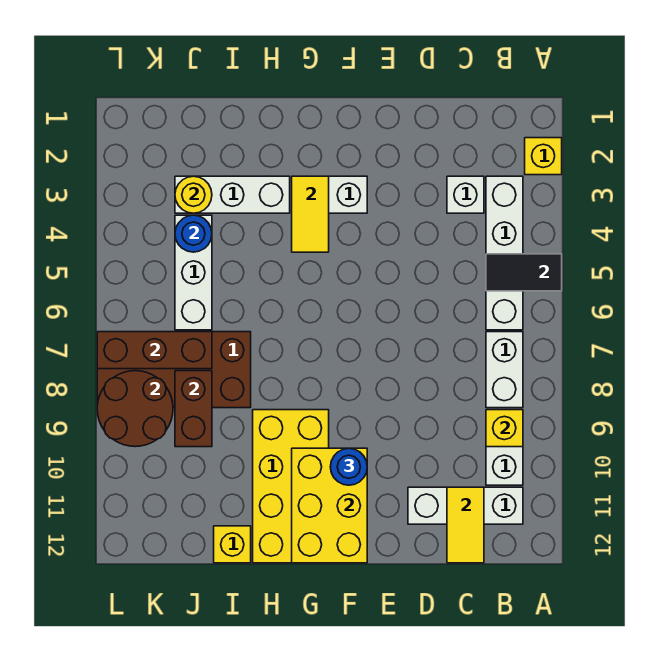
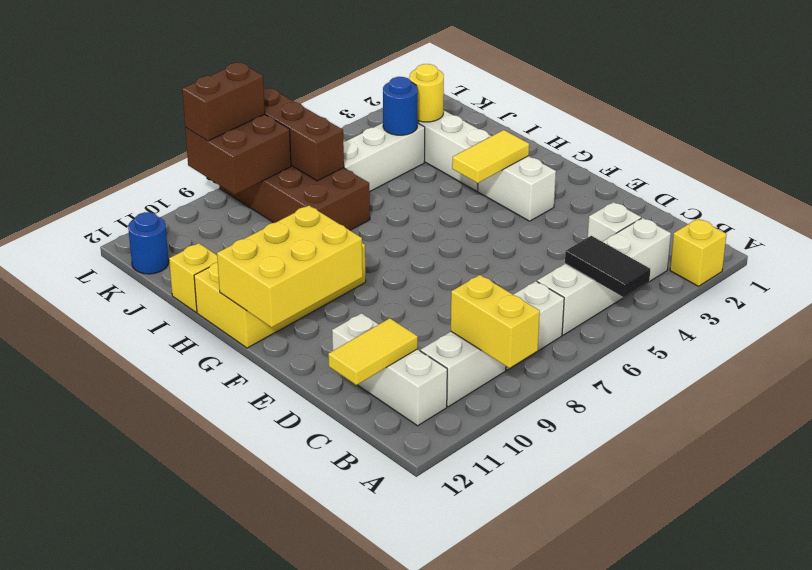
yellow 1x1 brick [486,410,523,447] -> yellow 1x2 brick [451,275,540,368]
blue 1x1 round brick [330,448,367,485] -> blue 1x1 round brick moved to [128,212,169,274]
brown 1x2 brick [175,371,212,447] -> brown 1x2 brick moved to [182,63,265,141]
brown 2x2 round brick [97,371,173,447] -> brown 2x2 brick [185,114,291,194]

